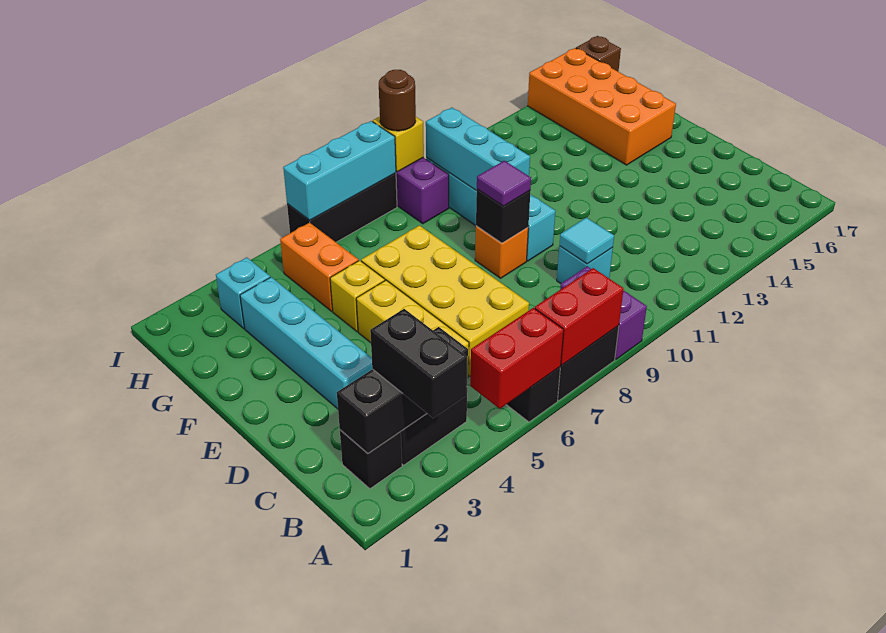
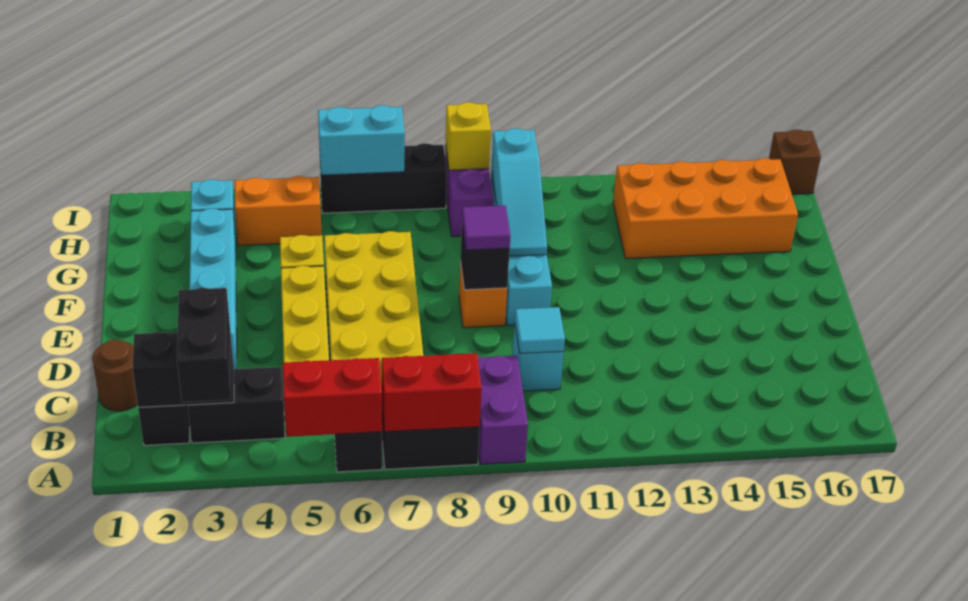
black 1x3 brick [337,327,468,453] -> black 1x2 brick [133,332,234,408]
cyan 1x3 brick [426,108,530,191] -> cyan 1x3 slope [491,128,547,256]
orange 2x4 brick [528,48,676,165] -> orange 2x4 brick turned to [613,158,798,259]
orange 1x2 brick [280,223,359,311] -> orange 1x2 brick turned to [235,176,322,245]
cyan 1x3 brick [283,121,396,220] -> cyan 1x2 brick [318,105,405,175]
brown 1x1 round brick [379,70,416,131] -> brown 1x1 round brick moved to [92,340,138,411]

